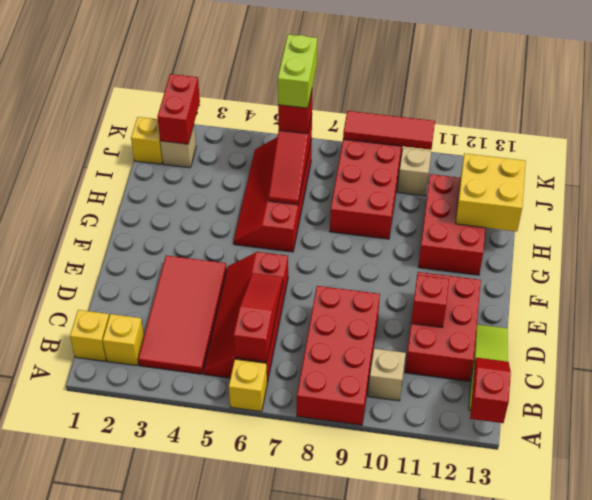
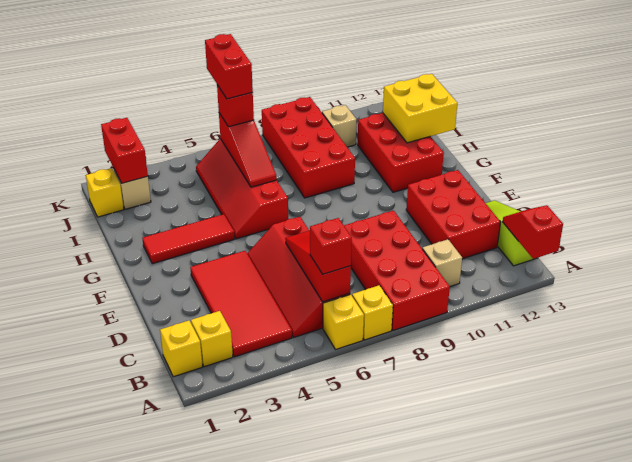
none -> yellow 1x1 brick [352,285,393,340]
red 1x1 brick [411,275,449,328] -> red 1x1 brick moved to [310,218,352,274]
lime 1x2 brick [278,35,317,108] -> red 1x2 brick [205,34,253,99]
red 1x3 tile [343,111,435,150] -> red 1x3 tile moved to [142,214,235,264]

